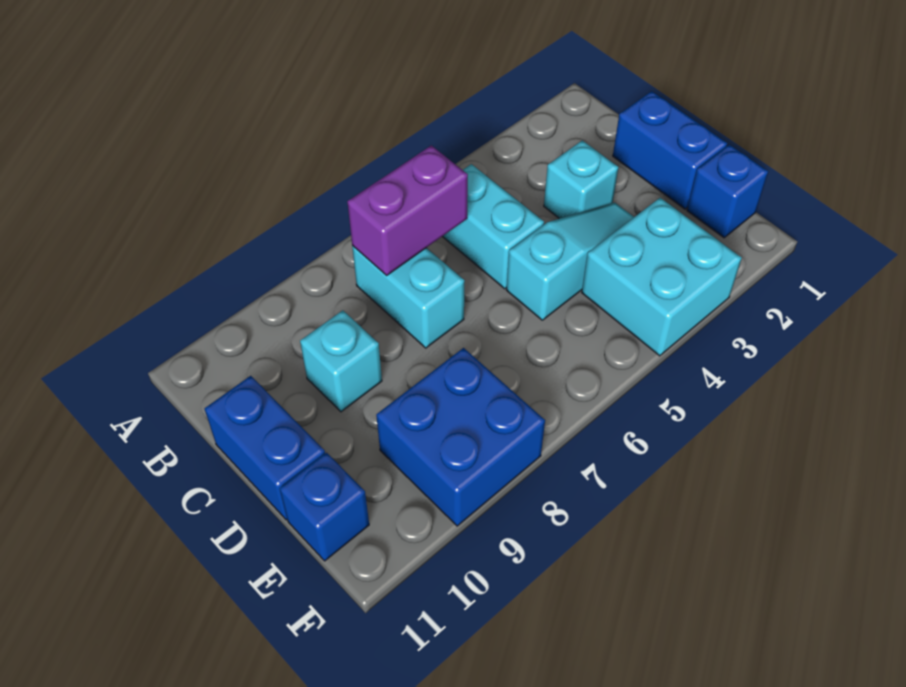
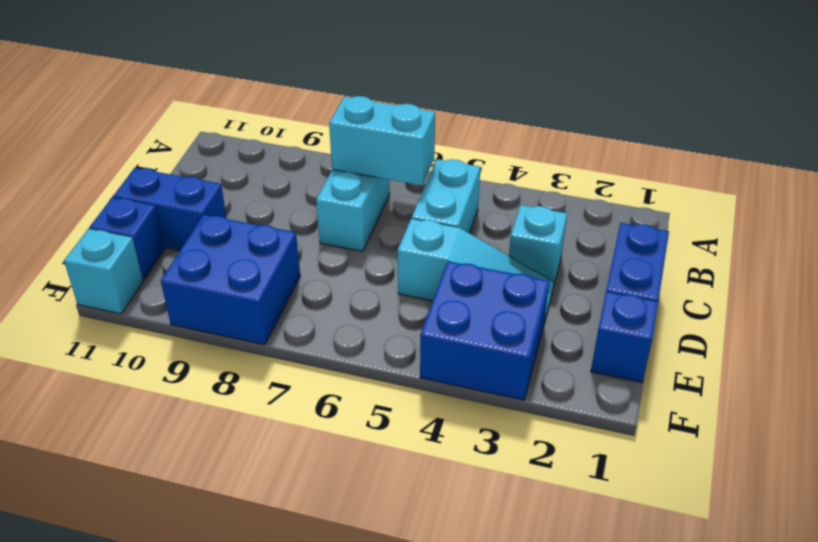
purple 1x2 brick [347,145,468,276] -> cyan 1x2 brick [329,96,435,185]
cyan 1x1 brick [300,310,382,412] -> cyan 1x1 brick moved to [64,229,143,314]
blue 1x2 brick [204,376,325,520] -> blue 1x2 brick turned to [113,168,227,250]
cyan 2x2 brick [582,198,742,356] -> blue 2x2 brick [420,261,549,400]

